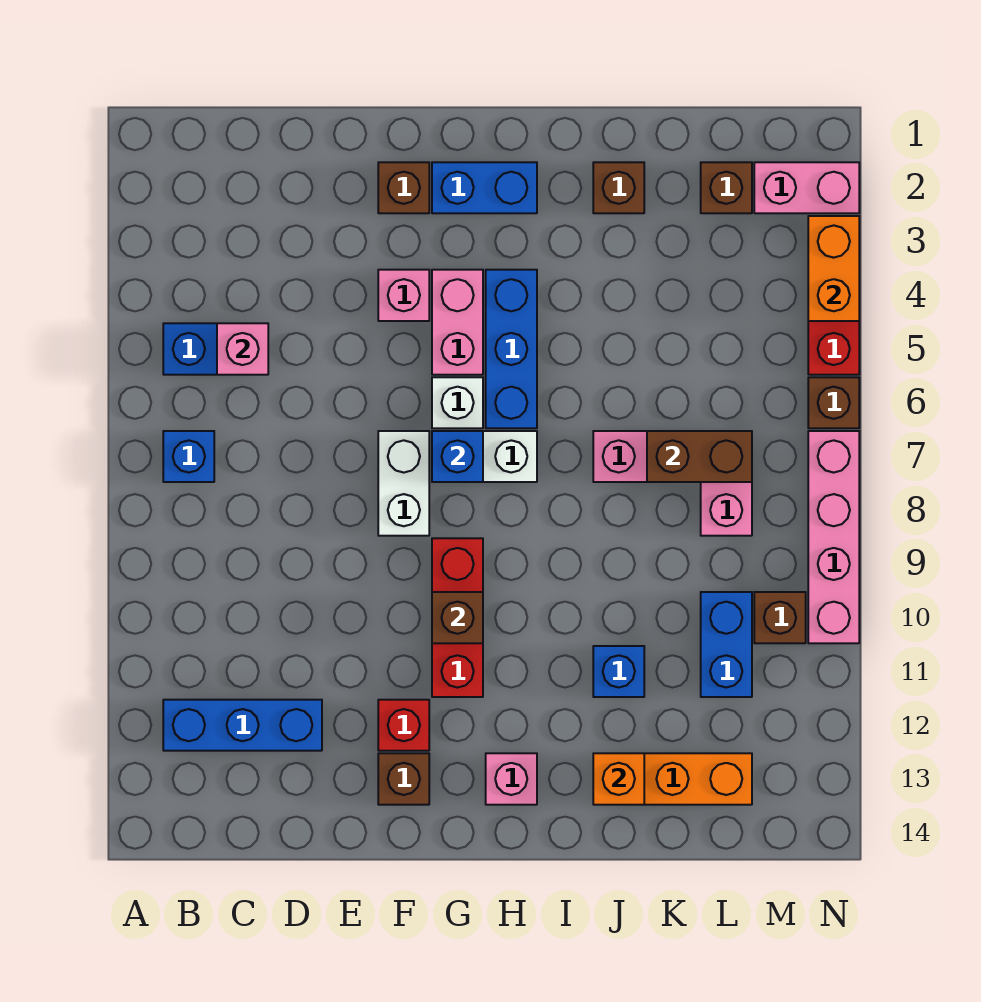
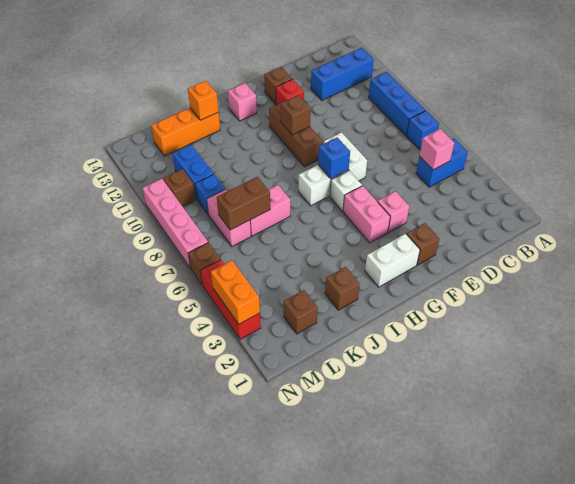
blue 1x2 brick [432,162,537,213] -> white 1x2 brick [365,234,420,287]
red 1x3 brick [432,538,483,697] -> brown 1x3 brick [269,103,323,167]
blue 1x3 brick [486,270,537,428] -> blue 1x3 brick moved to [369,72,425,136]
blue 1x1 brick [593,646,644,697] -> blue 1x1 brick moved to [195,174,225,214]
pink 1x2 brick [754,162,859,213] -> none

